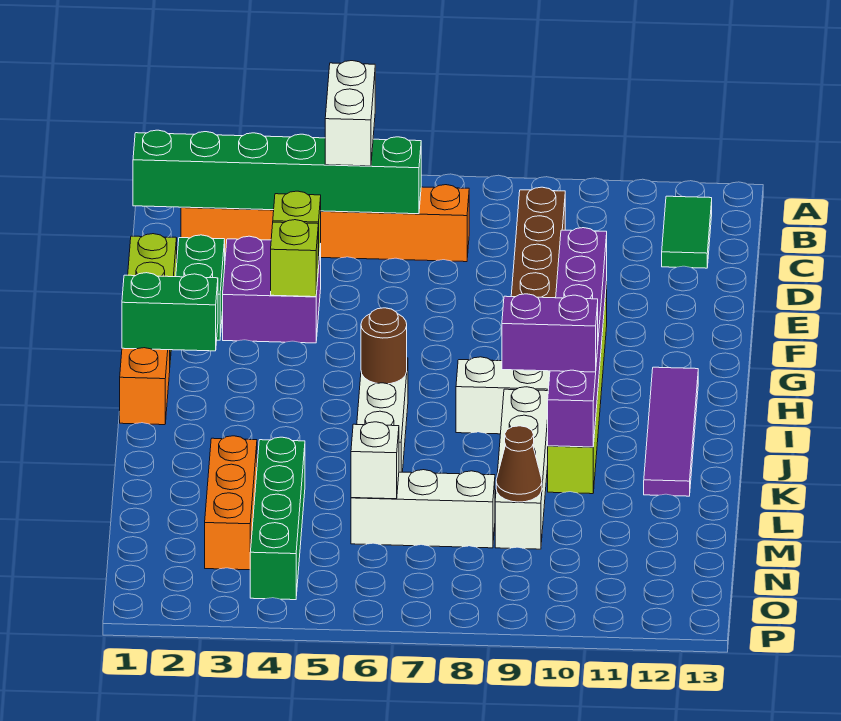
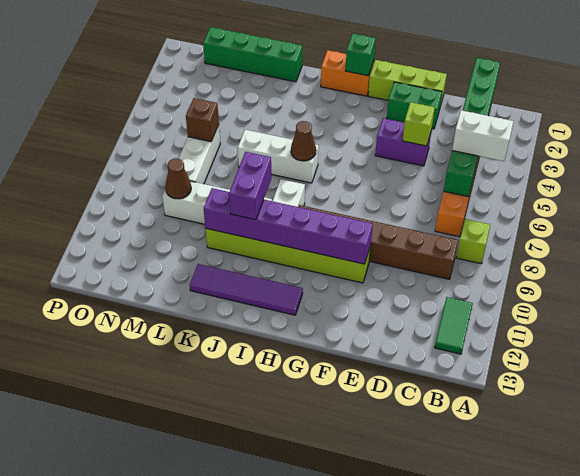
green 1x2 tile [662,196,712,268] -> green 1x2 tile turned to [435,297,473,354]
purple 2x2 brick [223,236,321,343] -> purple 1x2 brick [375,118,431,166]
lime 1x1 brick [271,220,318,297] -> lime 1x1 brick moved to [456,219,490,264]
green 1x2 brick [122,273,218,351] -> green 1x1 brick [346,34,376,76]
brown 1x1 round brick [361,308,407,384] -> brown 1x1 cone [291,121,316,161]
orange 1x3 brick [205,436,257,570] -> none
green 1x4 brick [250,437,305,600] -> green 1x4 brick moved to [203,27,302,82]
white 1x1 brick [351,422,399,499] -> brown 1x1 brick [186,98,219,142]

